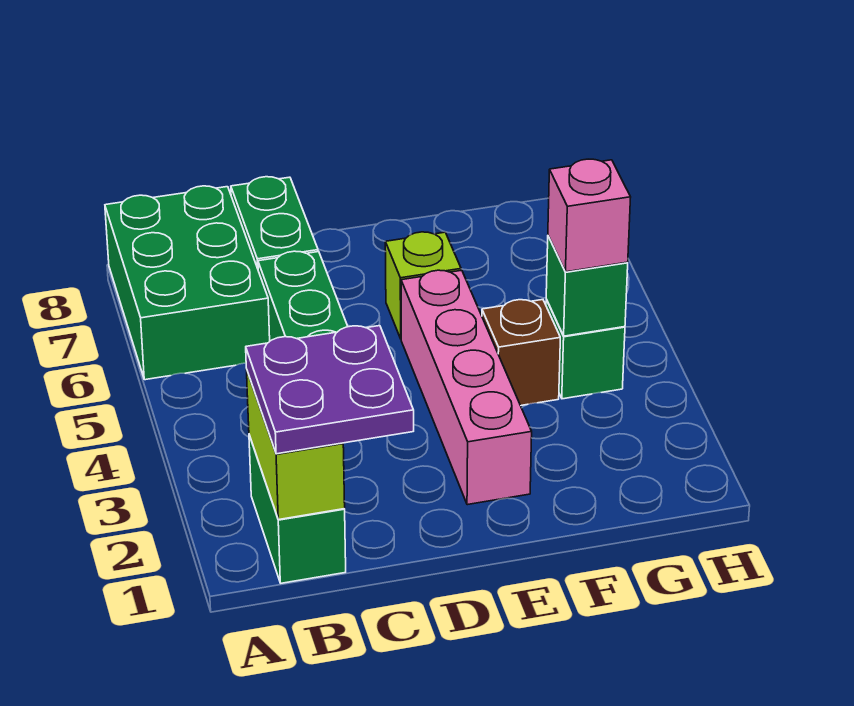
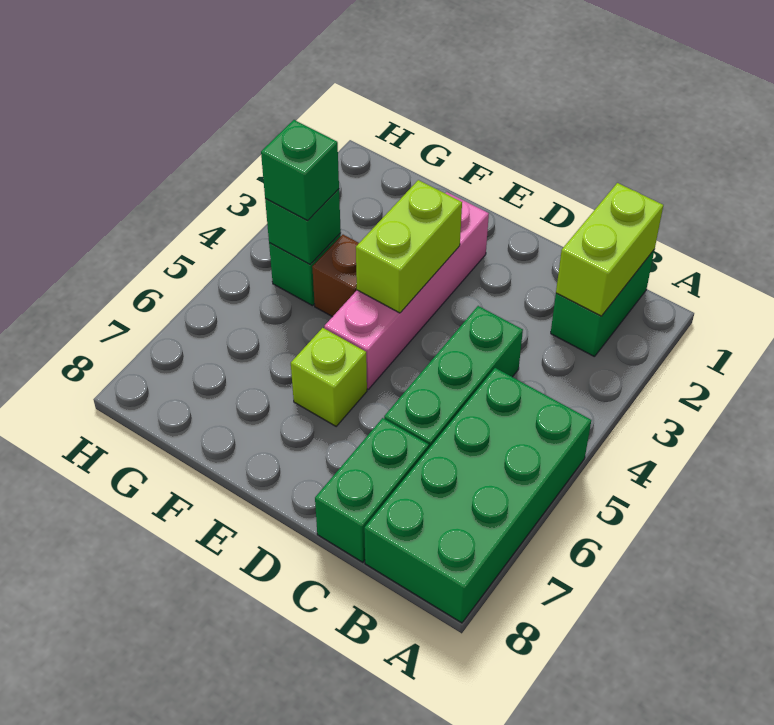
green 2x3 brick [105,186,270,380] -> green 2x4 brick [364,368,591,623]
purple 2x2 plate [246,326,414,454] -> none
none -> lime 1x2 brick [356,180,462,313]
pink 1x1 brick [548,159,631,272] -> green 1x1 brick [261,120,339,220]

